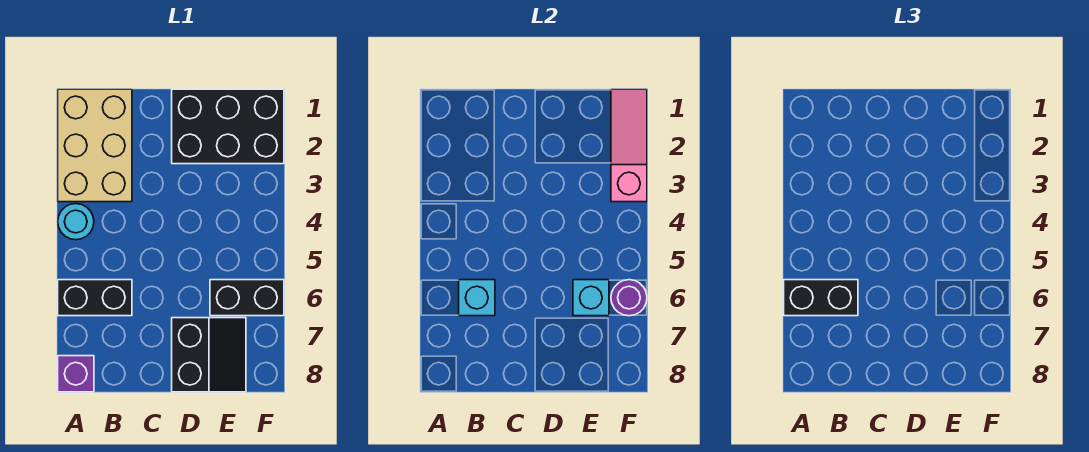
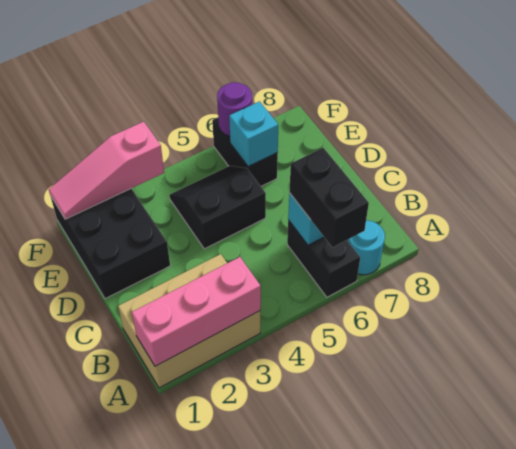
none -> pink 1x3 brick [132,257,261,366]
cyan 1x1 round brick [58,204,94,240] -> cyan 1x1 round brick moved to [347,220,385,275]
purple 1x1 brick [58,356,94,392] -> none
black 2x2 slope [172,318,246,392] -> black 2x2 slope moved to [169,166,266,249]

